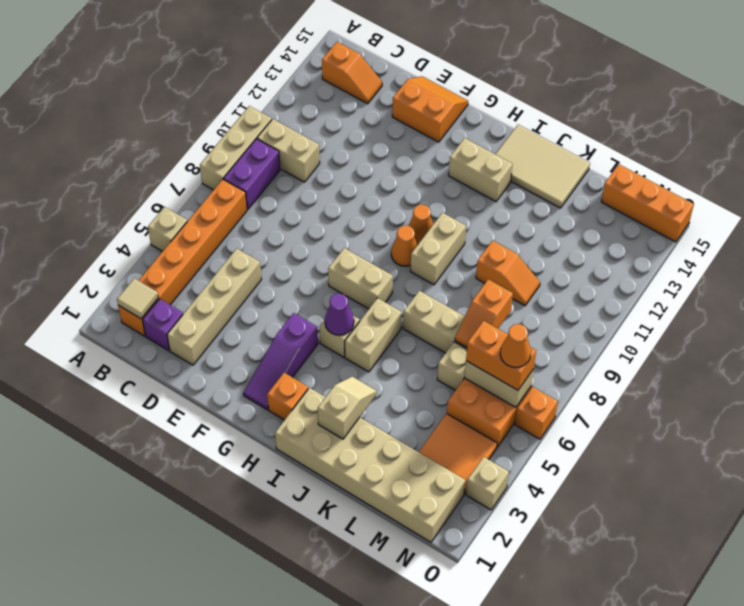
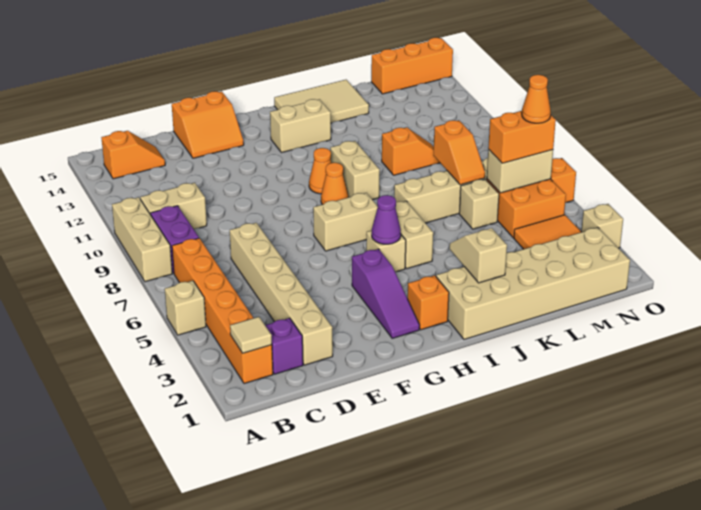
tan 1x4 brick [167,249,261,365] -> tan 1x6 brick [230,223,333,365]
orange 2x2 slope [392,76,468,142] -> orange 2x2 slope turned to [172,91,244,158]

